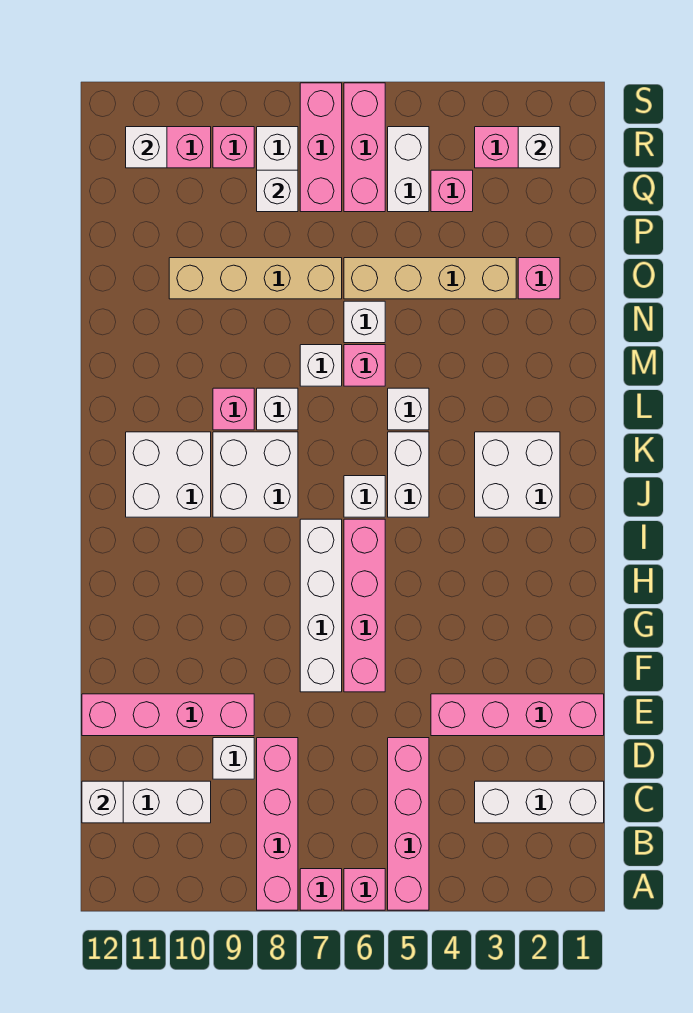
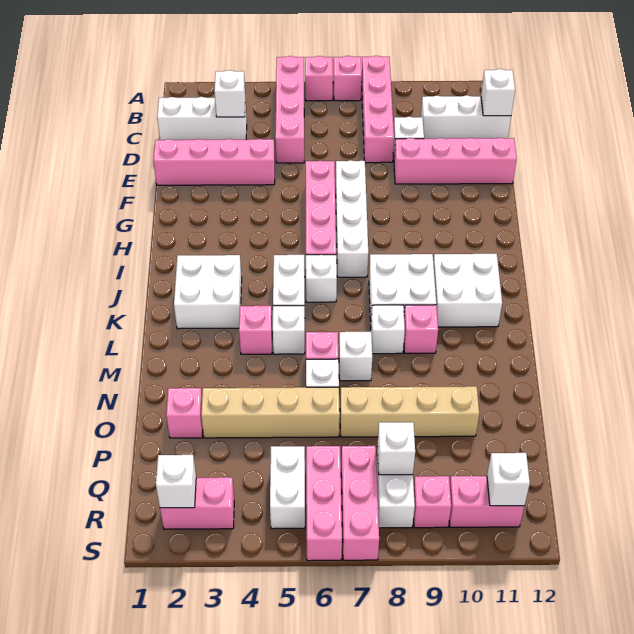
none -> white 1x1 brick [214,70,245,117]
pink 1x1 brick [431,170,473,212] -> pink 1x1 brick moved to [239,306,272,354]

